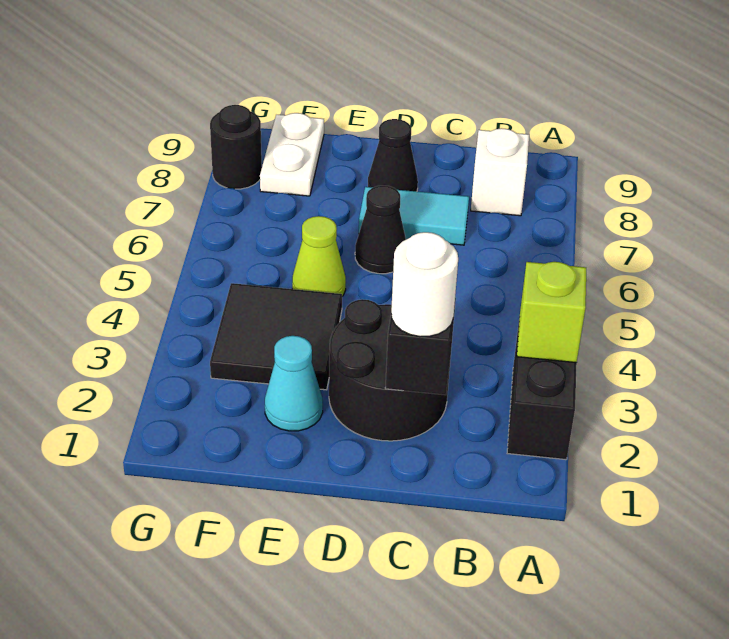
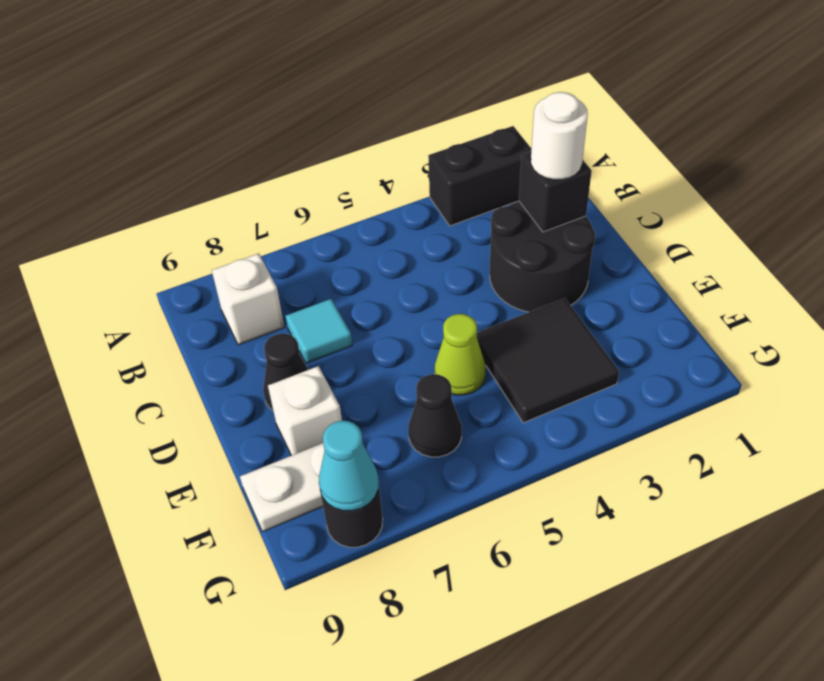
lime 1x1 brick [517,262,586,363] -> none
cyan 1x2 tile [359,187,469,245] -> cyan 1x1 tile [286,299,352,363]
black 1x1 cone [355,186,406,274] -> black 1x1 cone moved to [408,374,462,457]
cyan 1x1 cone [265,336,323,431] -> cyan 1x1 cone moved to [319,421,379,511]
none -> white 1x1 brick [268,366,342,456]

